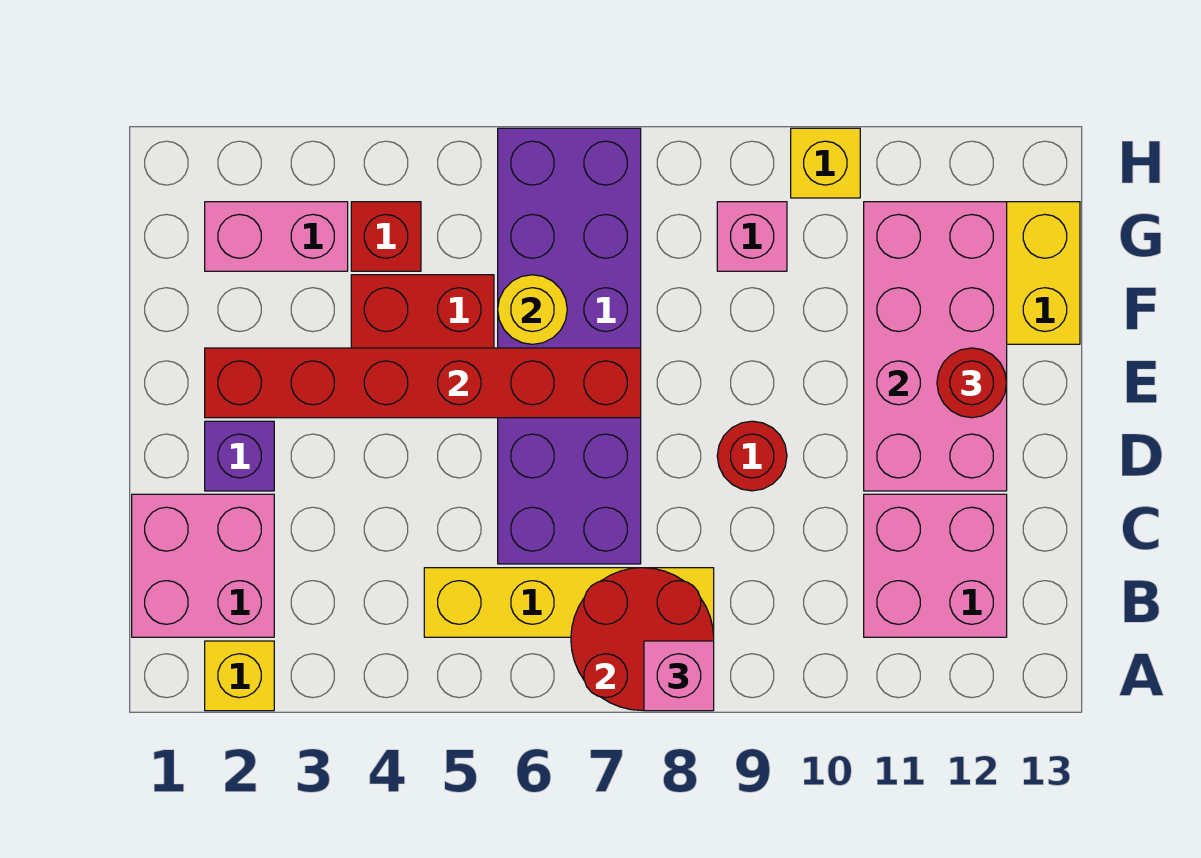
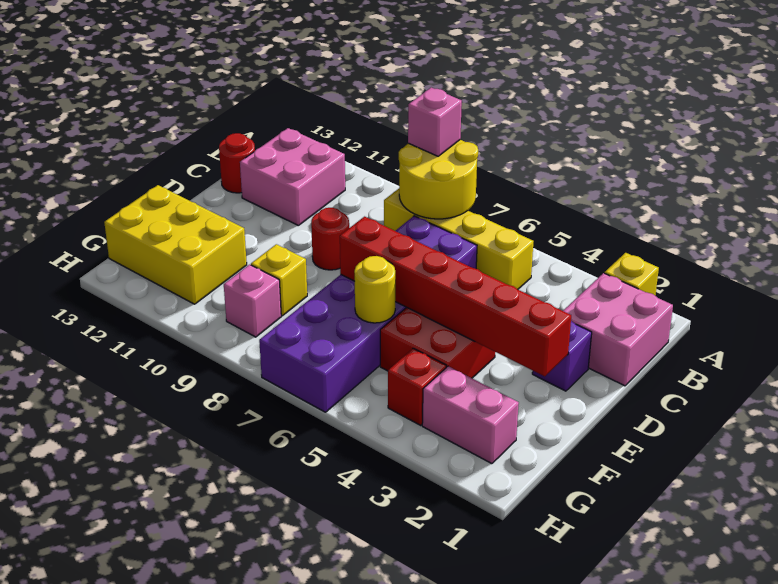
red 2x2 round brick [571,568,714,711] -> yellow 2x2 round brick [399,140,478,219]
pink 2x4 brick [864,202,1007,491] -> none
red 1x1 round brick [937,348,1007,418] -> red 1x1 round brick moved to [219,133,255,193]
yellow 1x1 brick [791,128,860,198] -> yellow 1x1 brick moved to [251,244,307,316]

